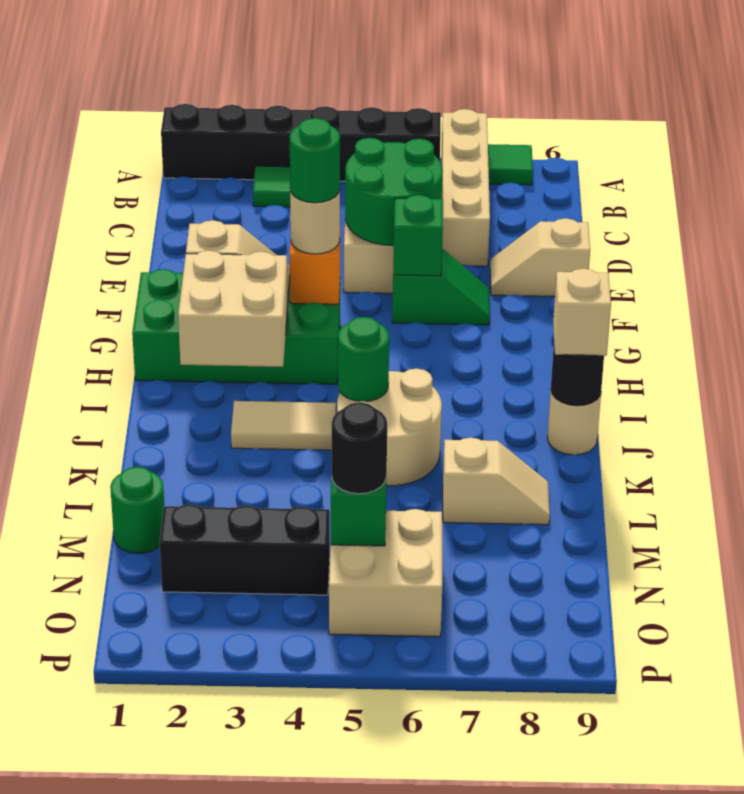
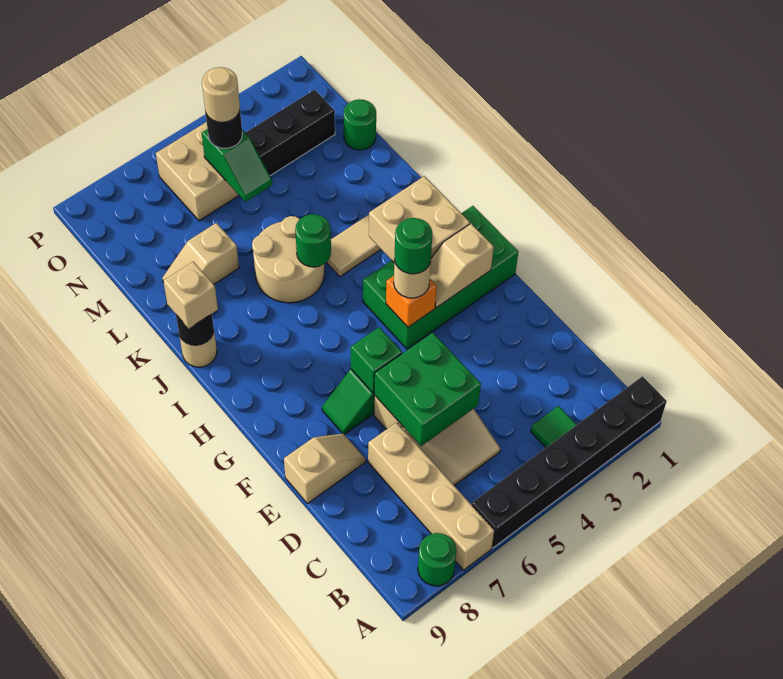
green 1x1 tile [488,144,533,185] -> green 1x1 round brick [418,533,457,586]
green 2x2 round brick [345,138,443,246] -> green 2x2 brick [374,333,481,446]
none -> tan 1x1 round brick [202,67,240,122]

